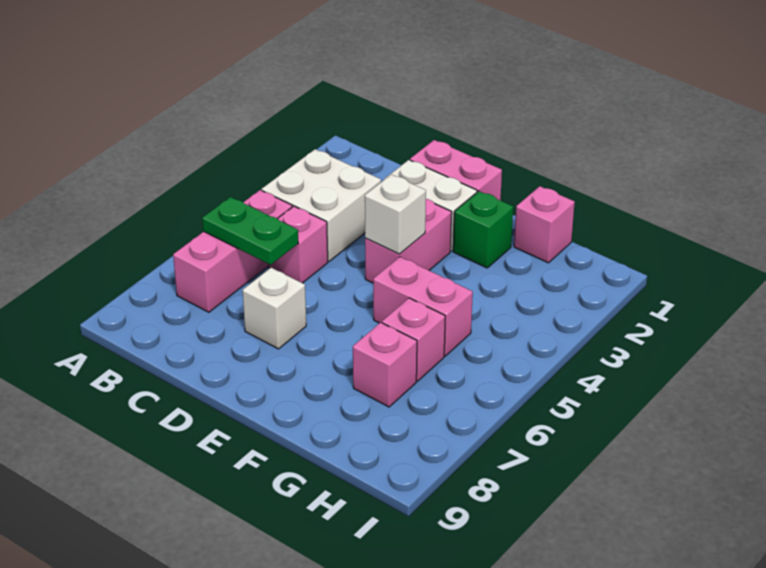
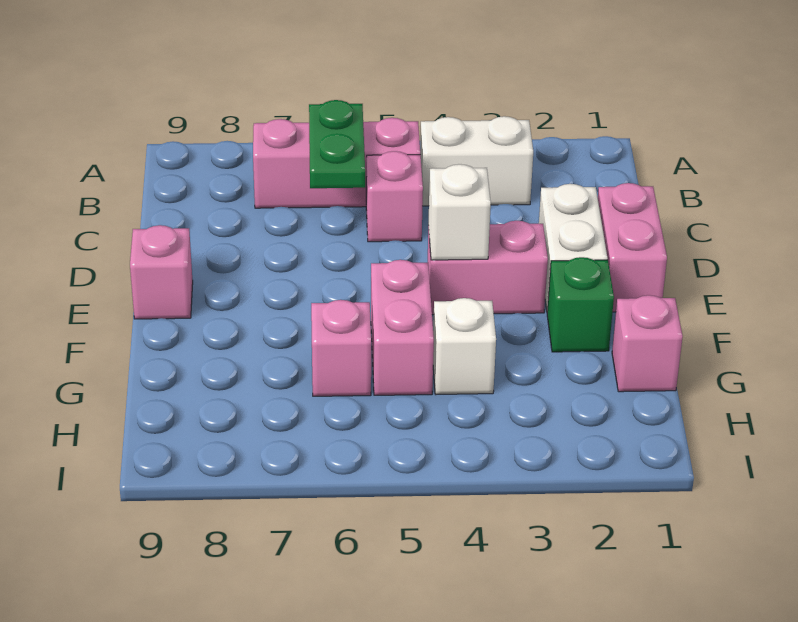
white 2x2 brick [261,149,381,262] -> white 1x2 brick [420,116,533,206]
white 1x1 brick [243,268,306,349] -> white 1x1 brick moved to [433,298,496,394]
pink 1x1 brick [353,322,417,407] -> pink 1x1 brick moved to [130,225,193,319]

